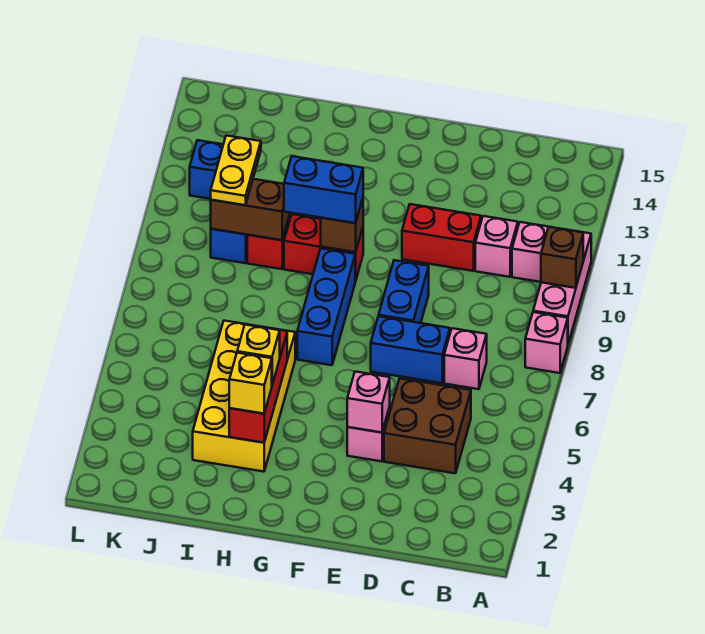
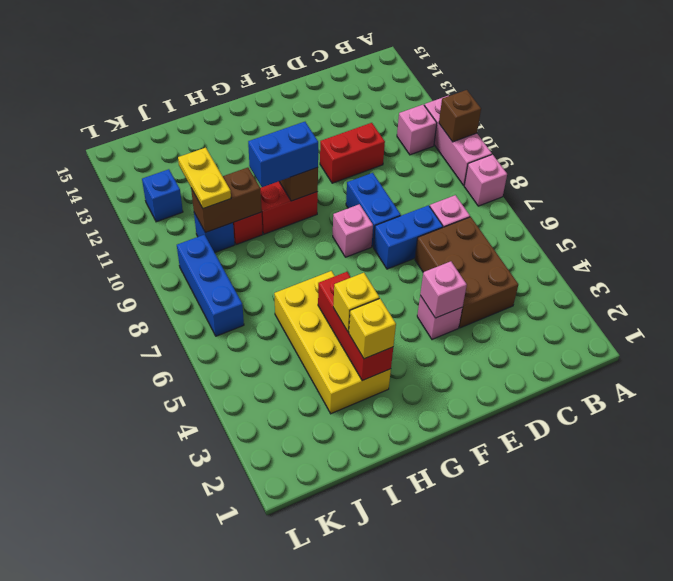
brown 2x2 brick [384,379,471,473] -> brown 2x3 brick [415,217,518,328]
pink 1x1 brick [475,216,518,277] -> pink 1x1 brick moved to [333,204,373,257]
blue 1x3 brick [297,248,355,365] -> blue 1x3 brick moved to [177,235,244,336]

